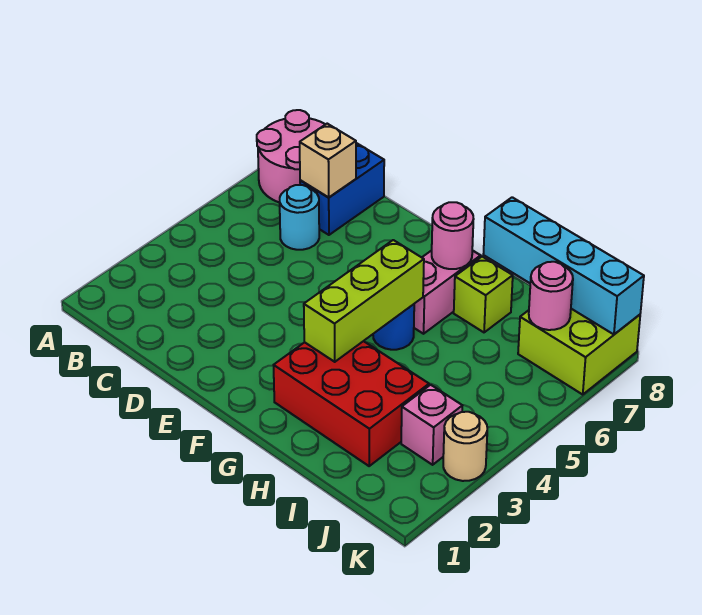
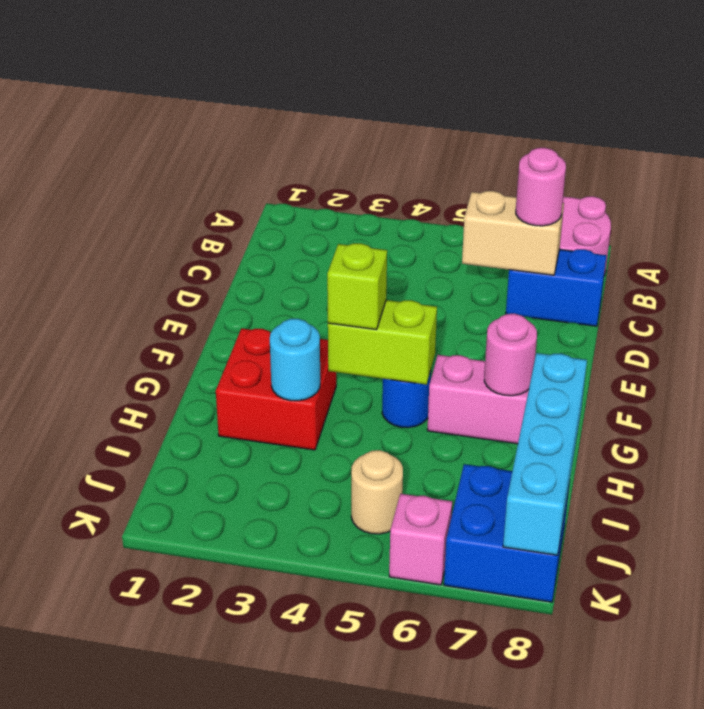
cyan 1x1 round brick [280,185,319,250] -> cyan 1x1 round brick moved to [270,319,320,401]
tan 1x1 brick [300,124,356,198] -> tan 1x2 brick [462,191,564,275]
red 2x3 brick [274,341,429,466] -> red 2x2 brick [216,328,336,450]
lime 1x3 brick [304,240,424,362] -> lime 1x2 brick [328,300,437,385]
lime 1x1 brick [454,256,513,332] -> lime 1x1 brick moved to [327,243,387,330]
pink 1x1 brick [401,385,462,465] -> pink 1x1 brick moved to [389,494,452,585]
lime 2x2 brick [518,309,640,394] -> blue 2x2 brick [444,464,570,602]
pink 1x1 round brick [529,262,573,330] -> pink 1x1 round brick moved to [516,148,566,226]
tan 1x1 round brick [443,412,487,481] -> tan 1x1 round brick moved to [351,450,403,534]

